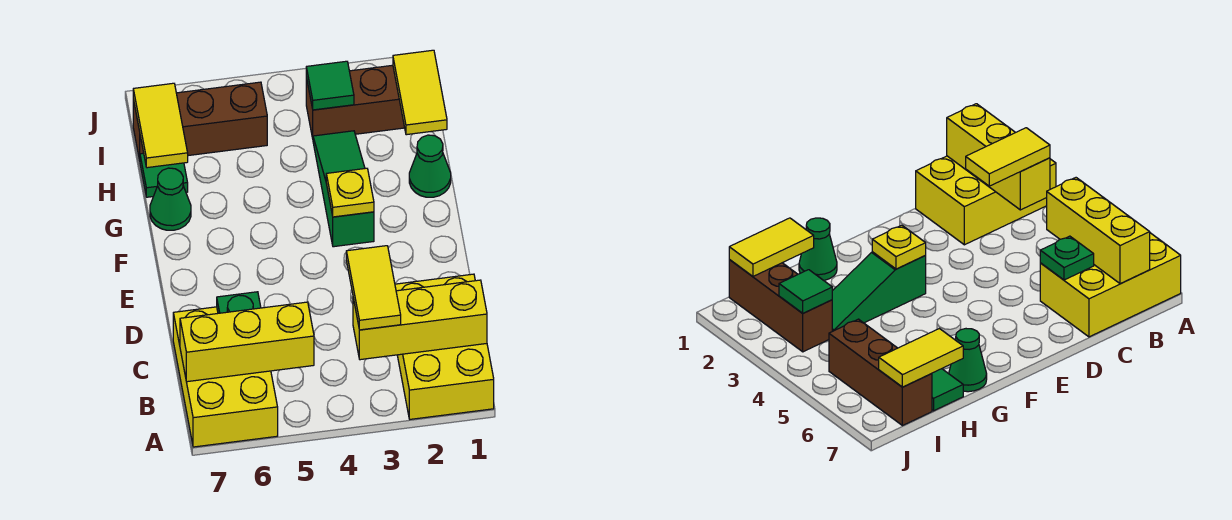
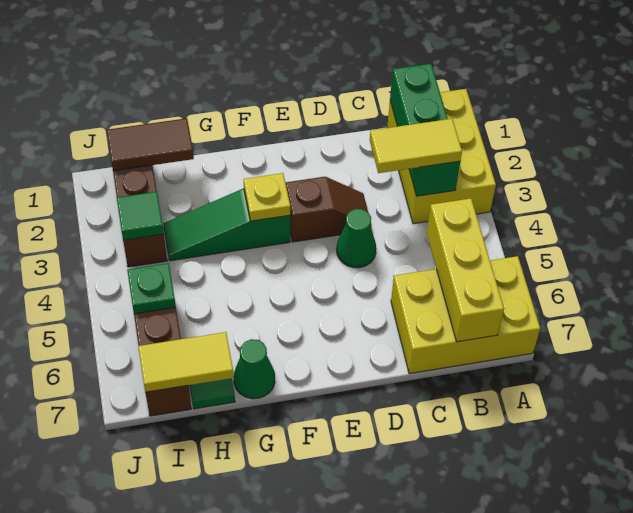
yellow 2x3 brick [395,274,494,419] -> yellow 2x3 brick turned to [387,89,496,224]
yellow 1x3 brick [353,280,487,360] -> green 1x3 brick [390,64,460,196]
green 1x1 plate [217,292,261,313] -> green 1x1 plate moved to [127,263,176,314]
none -> brown 1x2 slope [285,177,368,242]
green 1x1 cone [409,135,451,197] -> green 1x1 cone moved to [337,209,376,268]
yellow 1x2 tile [393,50,447,135] -> brown 1x2 tile [107,118,194,171]

